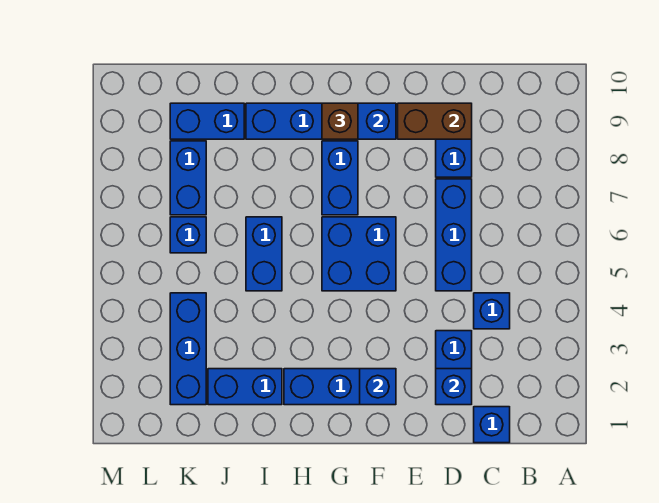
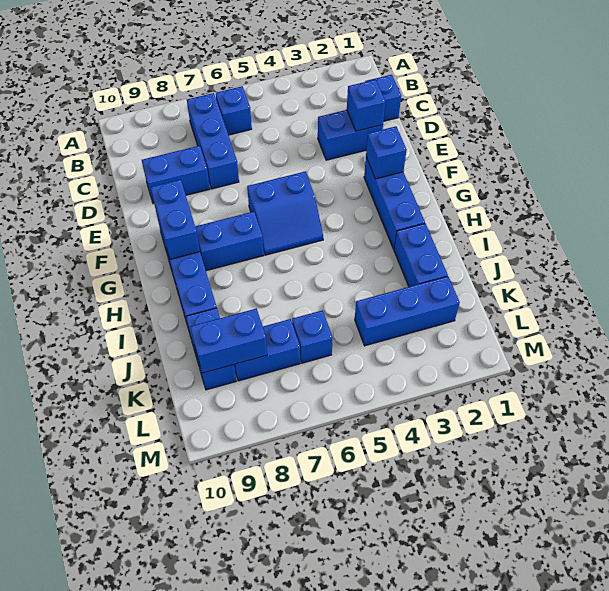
blue 1x1 brick [474,293,510,329] -> blue 1x1 brick moved to [216,86,252,135]
blue 1x3 brick [436,179,472,291] -> blue 1x3 brick turned to [187,93,239,189]
brown 1x2 brick [398,103,472,139] -> none
blue 2x2 brick [322,217,396,291] -> blue 2x2 slope [247,171,323,255]
brown 1x1 brick [322,103,358,139] -> none
blue 1x2 brick [246,217,282,291] -> blue 1x2 brick moved to [190,309,267,373]

